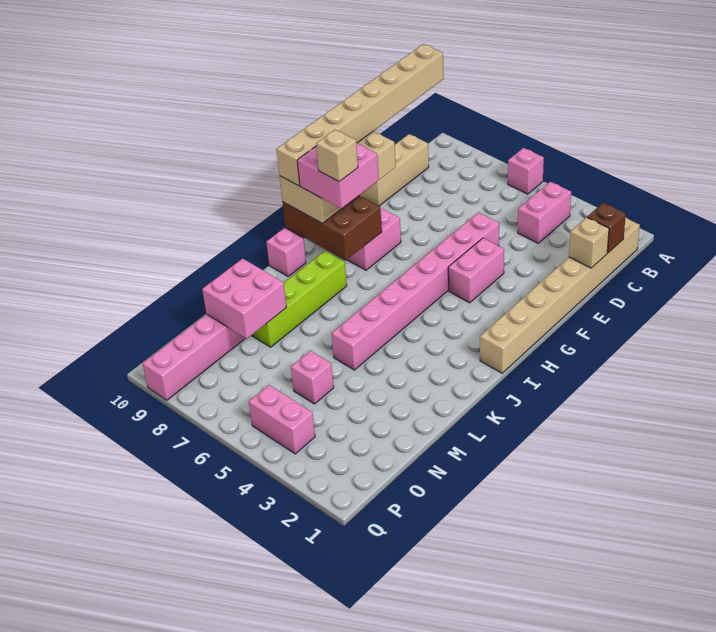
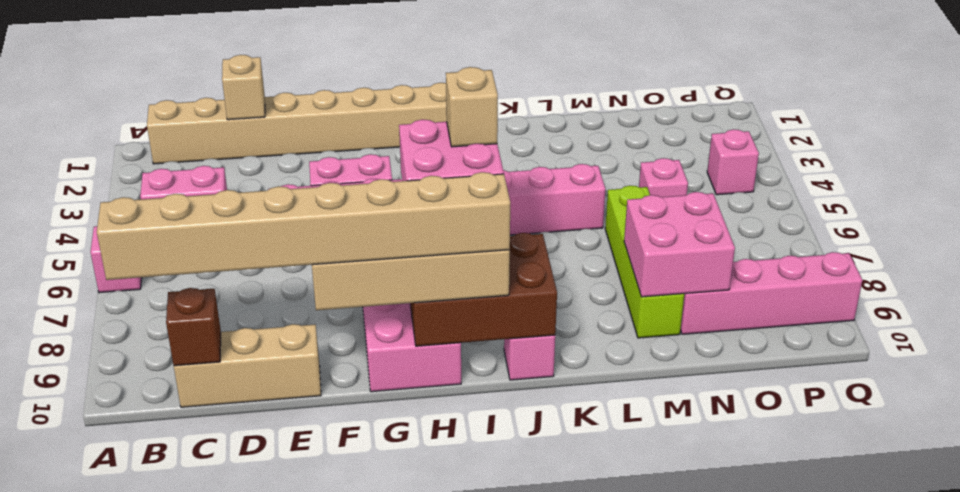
brown 1x1 brick [587,203,626,253] -> brown 1x1 brick moved to [166,288,221,366]
brown 2x3 brick [283,196,382,260] -> brown 2x3 brick turned to [410,233,557,346]
lime 1x4 brick [251,251,347,347] -> lime 1x4 brick turned to [605,186,684,338]
pink 1x2 brick [249,385,315,454] -> pink 1x1 brick [707,129,759,195]

